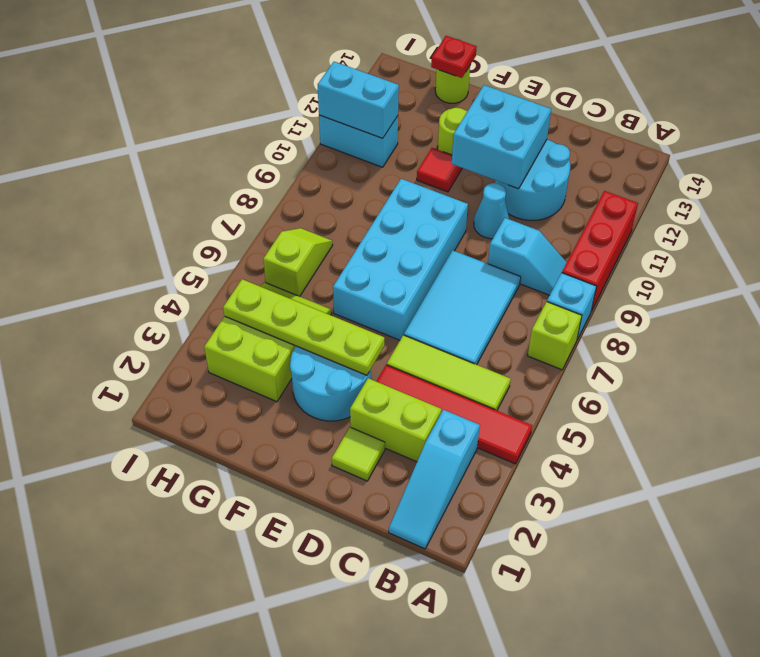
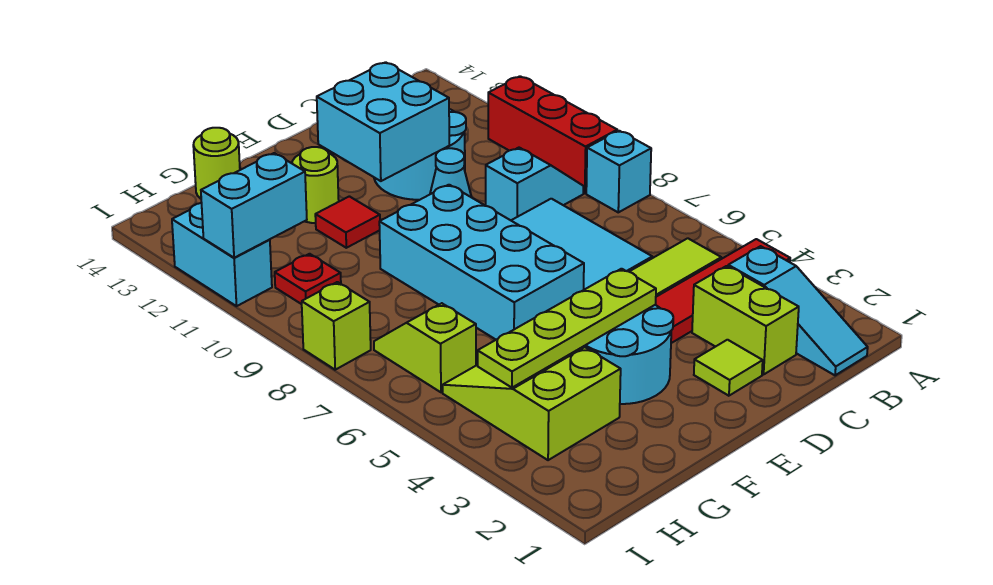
lime 1x1 brick [528,302,582,370] -> lime 1x1 brick moved to [302,282,371,370]
lime 1x2 brick [350,378,441,462] -> lime 1x2 brick turned to [692,266,799,375]
red 1x1 plate [431,36,477,78] -> red 1x1 plate moved to [275,254,341,304]
cyan 1x2 brick [319,115,398,167] -> cyan 1x2 brick turned to [172,203,272,306]

